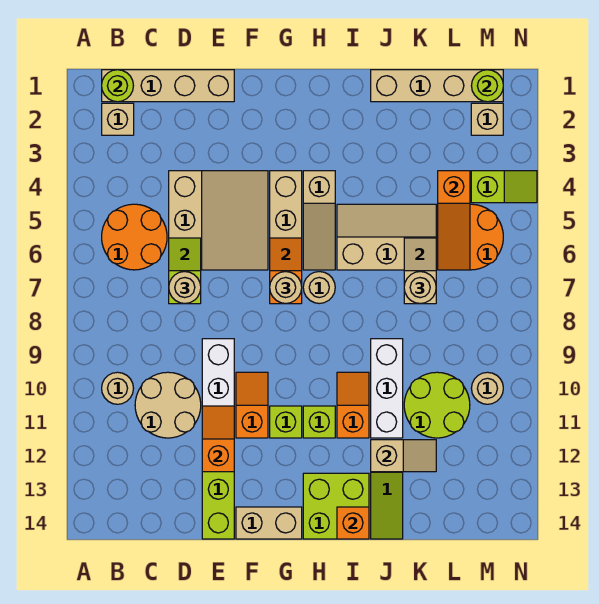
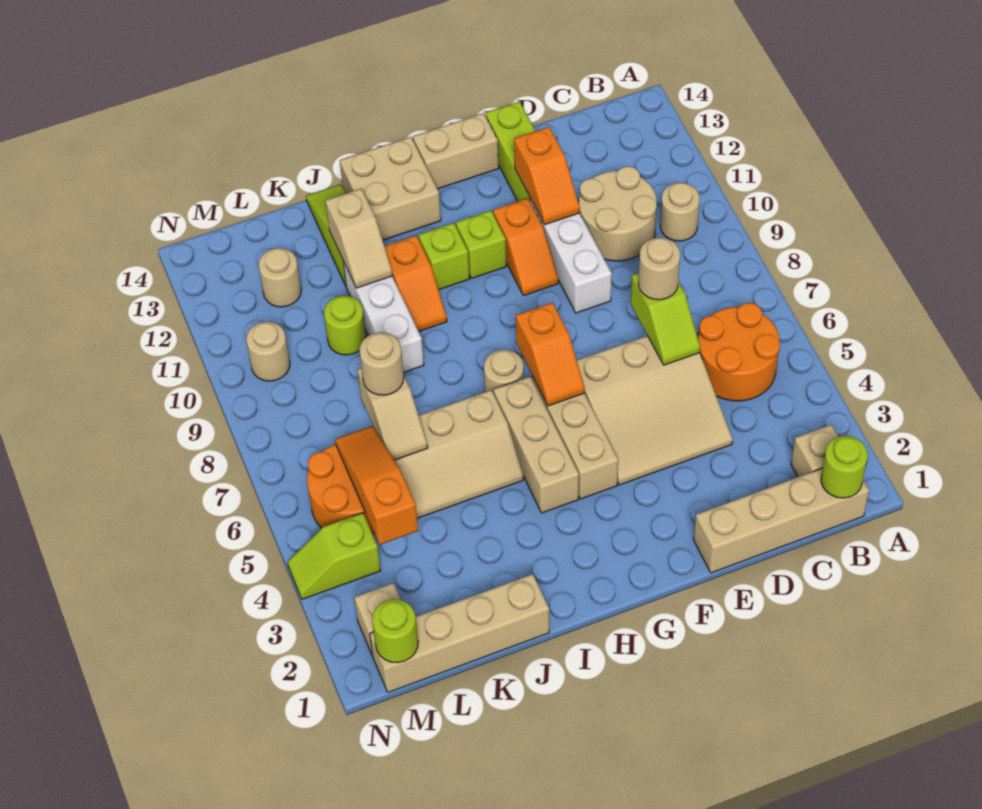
tan 3x3 slope [169,171,268,270] -> tan 3x3 slope turned to [577,336,733,485]
tan 1x1 round brick [270,272,302,304] -> tan 1x1 round brick moved to [259,248,301,307]
tan 1x3 slope [303,171,335,270] -> tan 1x3 brick [494,376,579,513]
lime 2x2 brick [303,473,369,539] -> tan 2x2 brick [340,137,441,240]
orange 1x1 brick [337,507,369,539] -> none
tan 1x2 slope [371,440,436,472] -> tan 1x2 slope turned to [325,189,392,288]
lime 2x2 round brick [404,372,470,438] -> lime 1x1 round brick [324,296,366,355]

